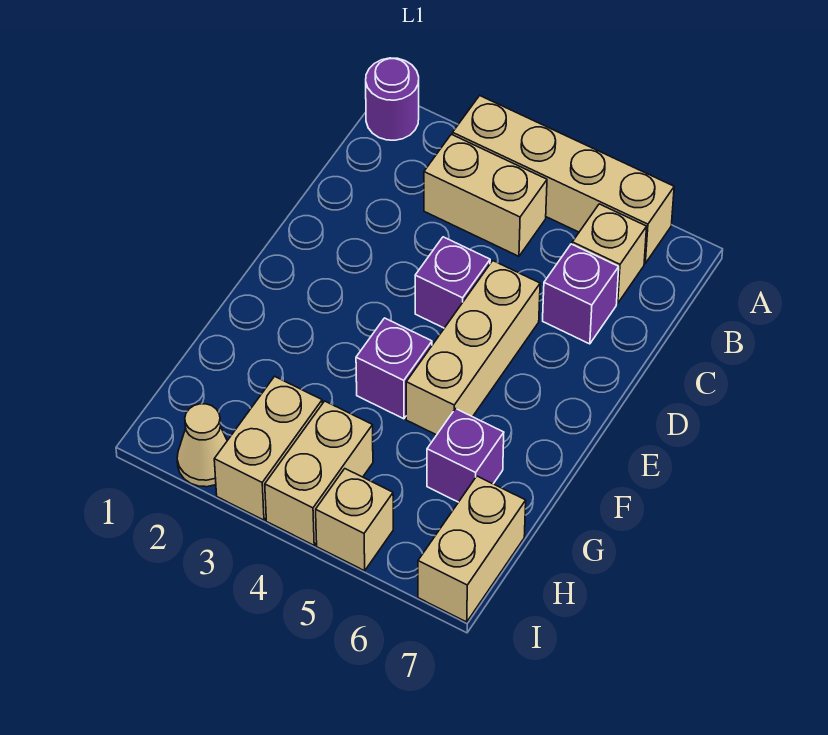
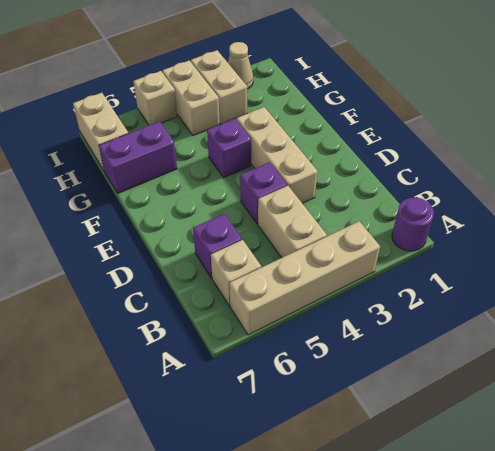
tan 1x2 brick [424,134,547,256] -> tan 1x2 brick turned to [258,186,327,258]
tan 1x3 brick [406,261,540,435] -> tan 1x3 brick moved to [237,107,318,203]
purple 1x1 brick [427,409,504,502] -> purple 1x2 brick [99,122,177,193]

